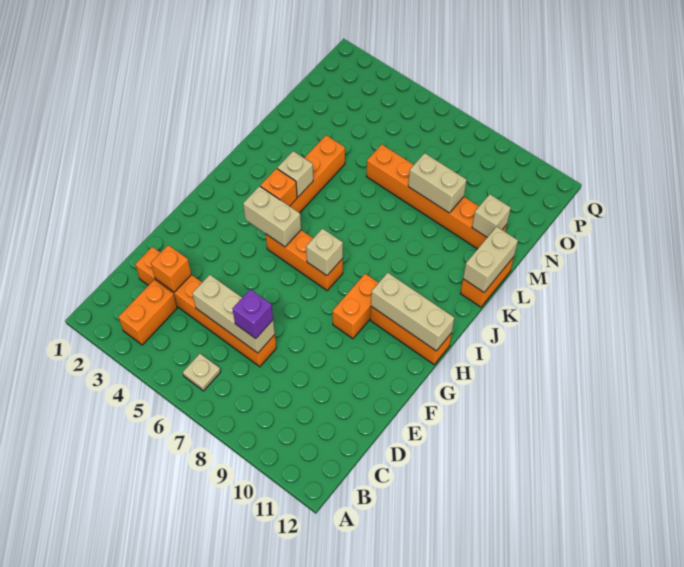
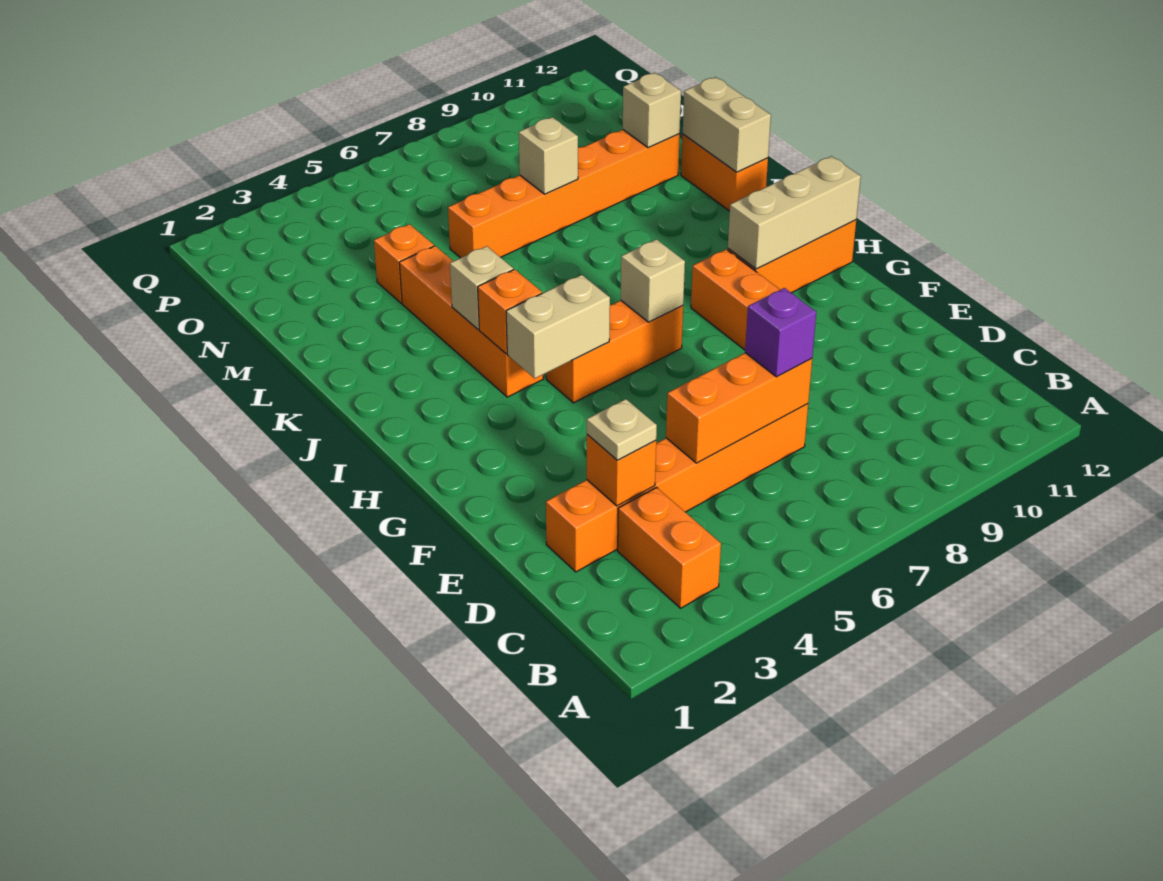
tan 1x1 plate [183,354,220,391] -> tan 1x1 plate moved to [587,399,657,460]
tan 1x3 brick [192,275,275,353] -> orange 1x3 brick [666,353,812,463]
none -> orange 1x1 brick [374,224,434,303]
tan 1x2 brick [408,153,467,213] -> tan 1x1 brick [519,117,578,194]

